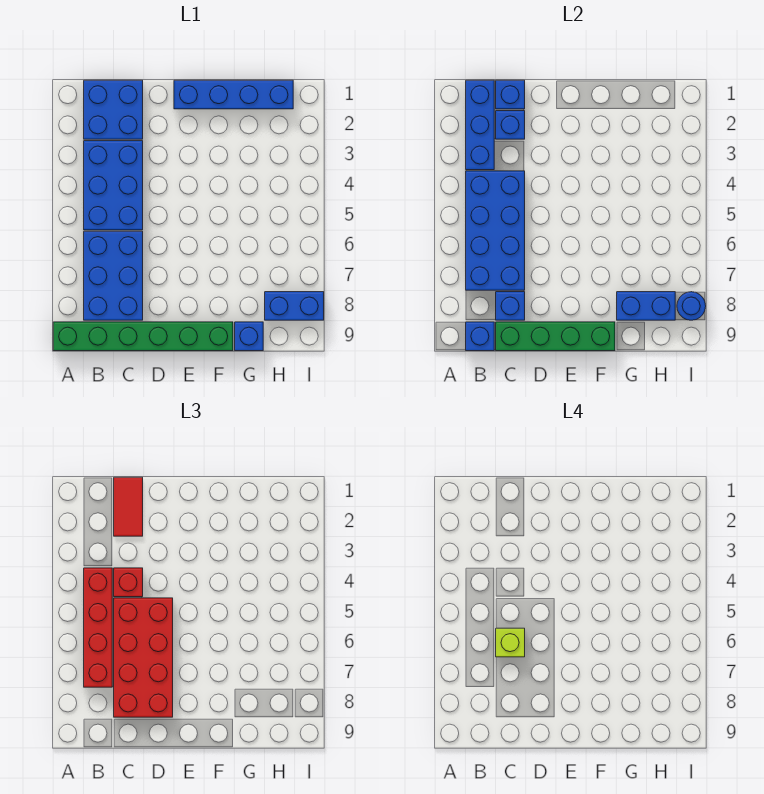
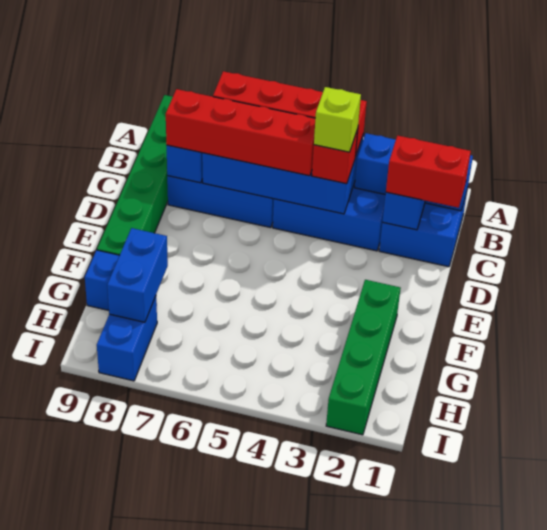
blue 1x1 brick [466,322,494,351] -> none
blue 1x1 brick [496,80,525,109] -> none
red 1x2 tile [114,477,143,536] -> red 1x2 brick [386,135,471,208]
red 2x4 brick [114,598,173,717] -> red 1x4 brick [166,89,315,176]
lime 1x1 brick [496,628,525,657] -> lime 1x1 brick moved to [314,87,361,152]
green 1x4 brick [496,322,615,351] -> green 1x4 brick moved to [326,280,401,435]
blue 1x4 brick [174,80,293,109] -> none
blue 1x1 round brick [677,292,706,320] -> none

